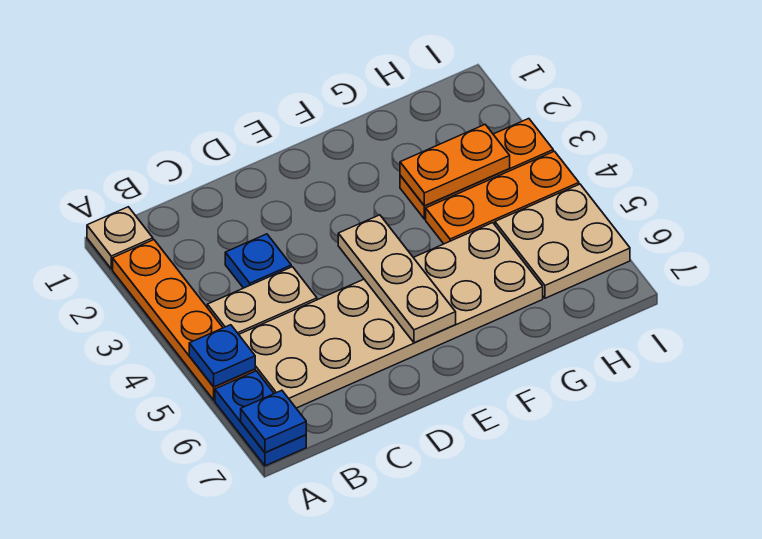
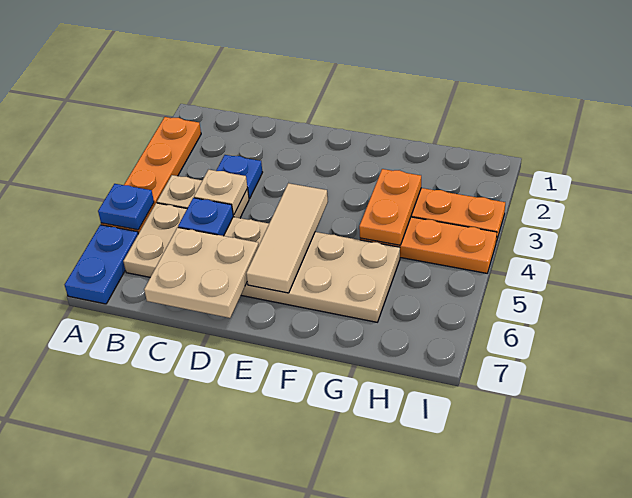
tan 1x1 plate [87,207,153,269] -> tan 1x1 plate moved to [194,170,247,215]
blue 1x1 plate [241,390,306,452] -> blue 1x1 plate moved to [178,198,233,236]
tan 1x3 plate [338,215,456,343] -> tan 1x3 tile [246,183,328,293]
orange 1x2 plate [400,125,510,206] -> orange 1x2 plate turned to [359,169,421,245]
tan 2x2 plate [495,184,630,298] -> tan 2x2 plate moved to [144,227,259,318]

